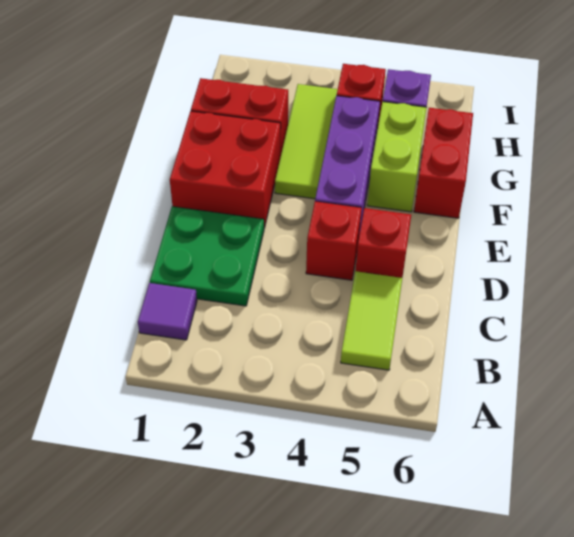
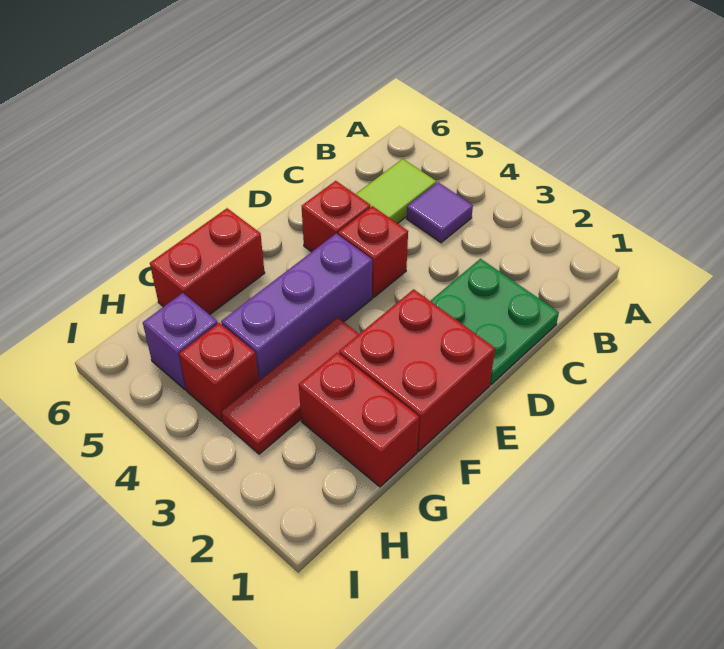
purple 1x1 tile [138,283,197,340] -> purple 1x1 tile moved to [407,182,473,243]
lime 1x3 tile [275,84,338,199] -> red 1x3 tile [221,317,359,454]
lime 1x2 brick [367,102,426,212] -> none

